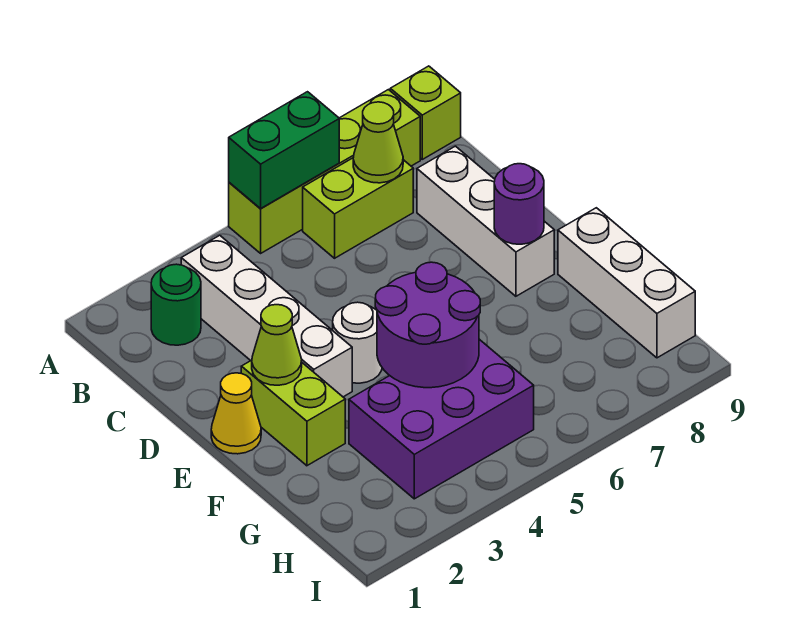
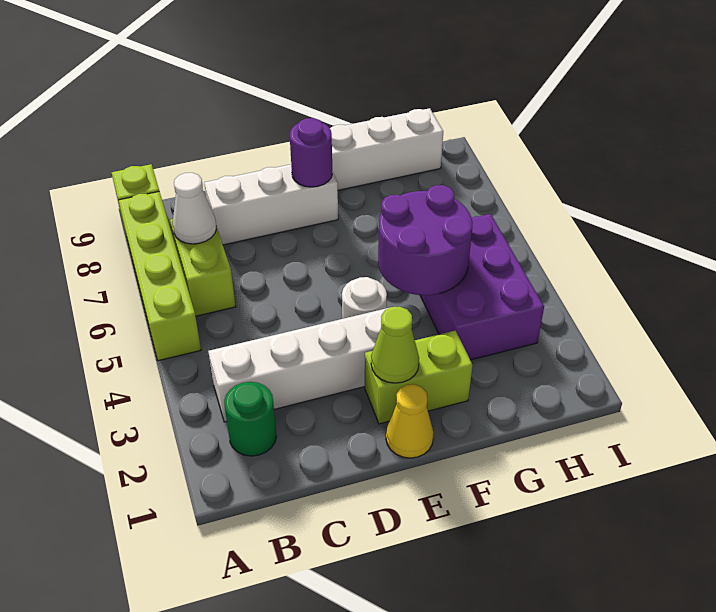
green 1x2 brick [229,92,339,208] -> none
lime 1x1 cone [353,102,403,183] -> white 1x1 cone [173,173,216,244]

